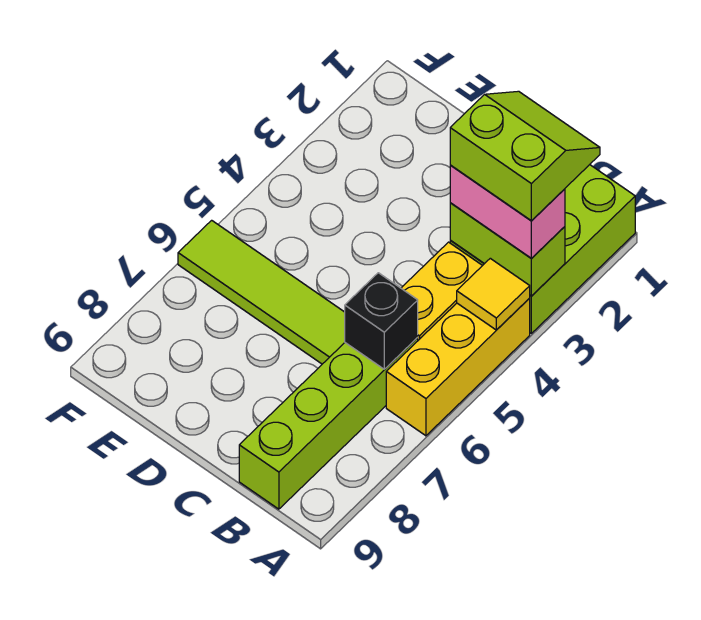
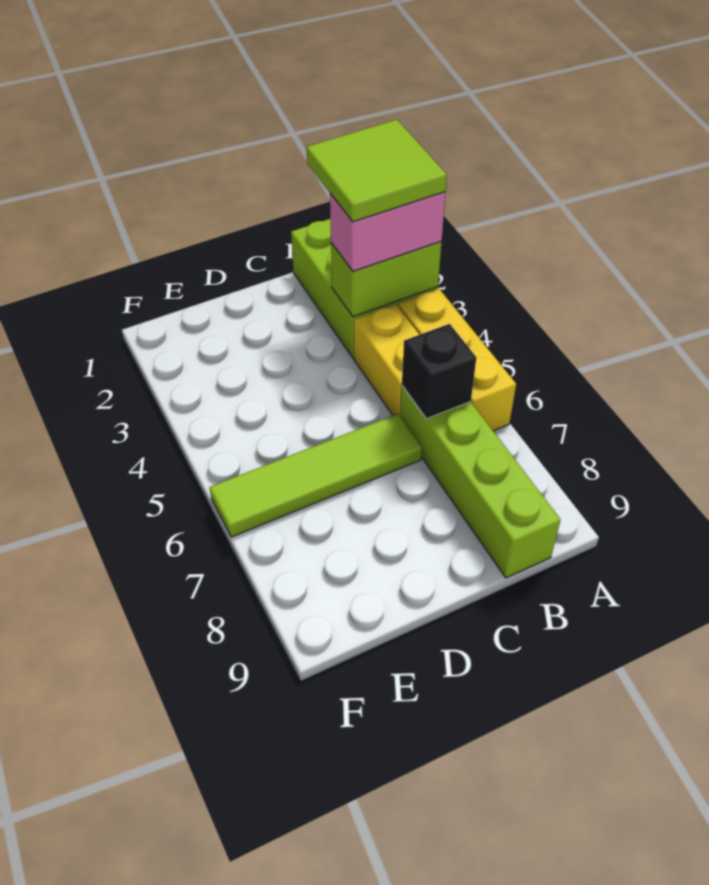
lime 2x2 slope [450,91,600,221] -> lime 2x2 tile [306,119,447,222]
yellow 1x1 tile [457,258,530,330] -> none

